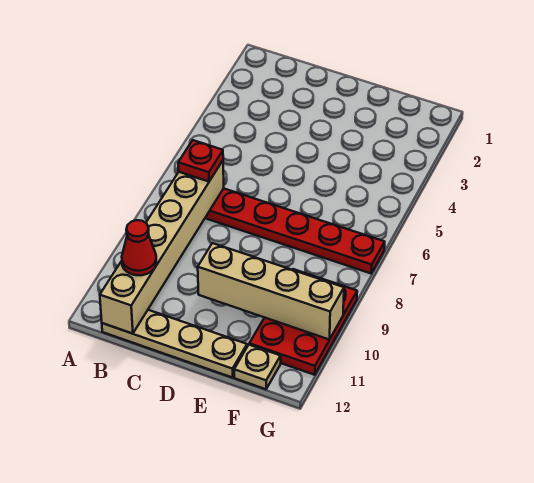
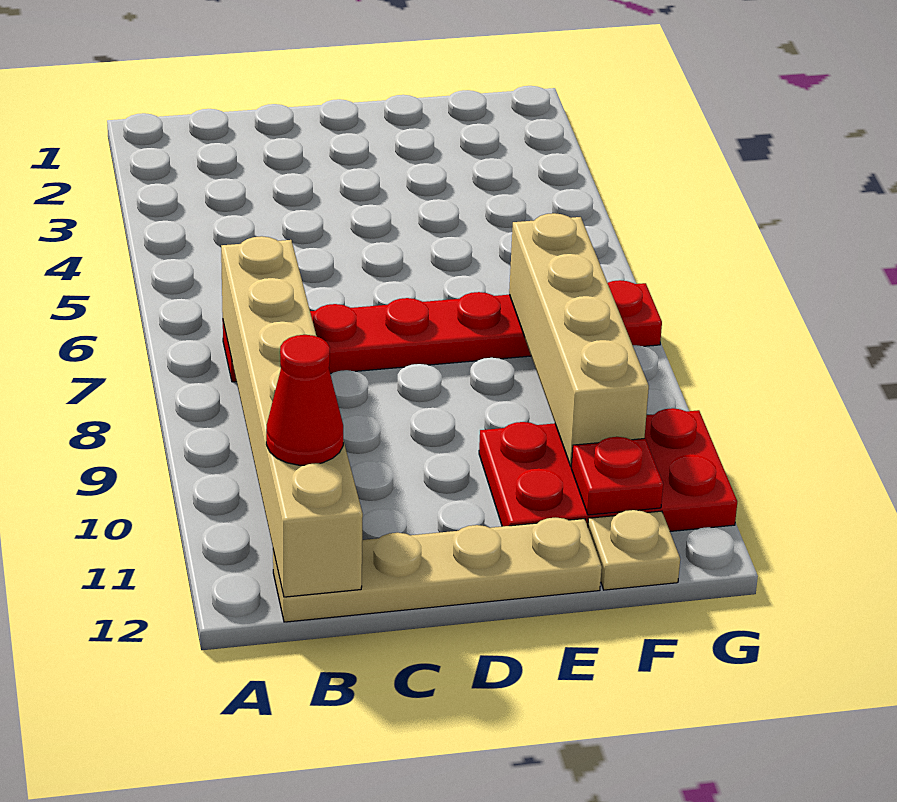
red 1x1 plate [178,140,223,182] -> red 1x1 plate moved to [571,437,663,515]
tan 1x4 brick [198,243,344,340] -> tan 1x4 brick turned to [509,213,649,467]
red 2x3 plate [249,269,357,375] -> red 2x3 plate turned to [479,408,737,531]

